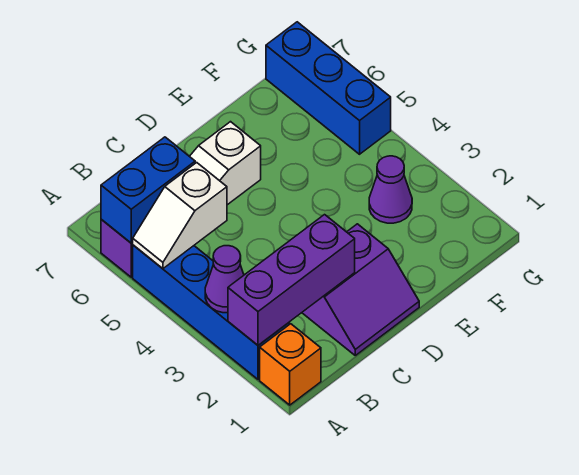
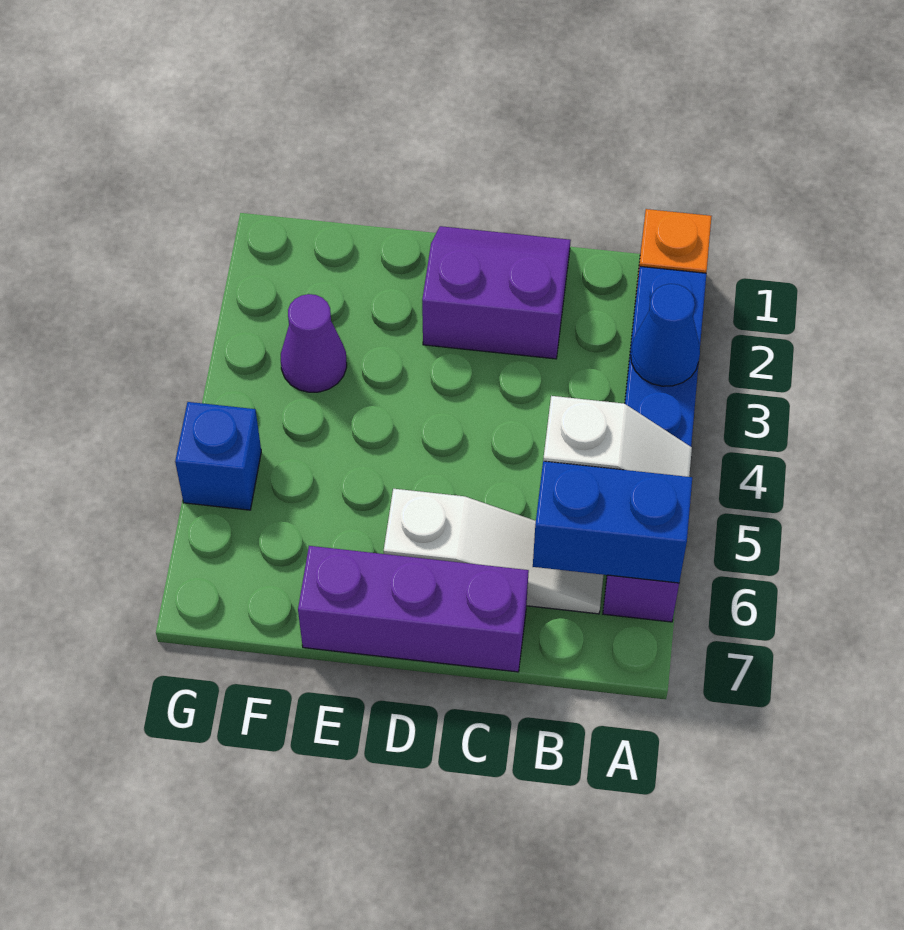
purple 1x3 brick [228,215,355,345] -> purple 1x3 brick moved to [298,546,529,672]
purple 1x1 cone [205,246,244,313] -> blue 1x1 cone [631,284,700,386]
blue 1x3 brick [266,22,391,154] -> blue 1x1 brick [175,402,261,510]

